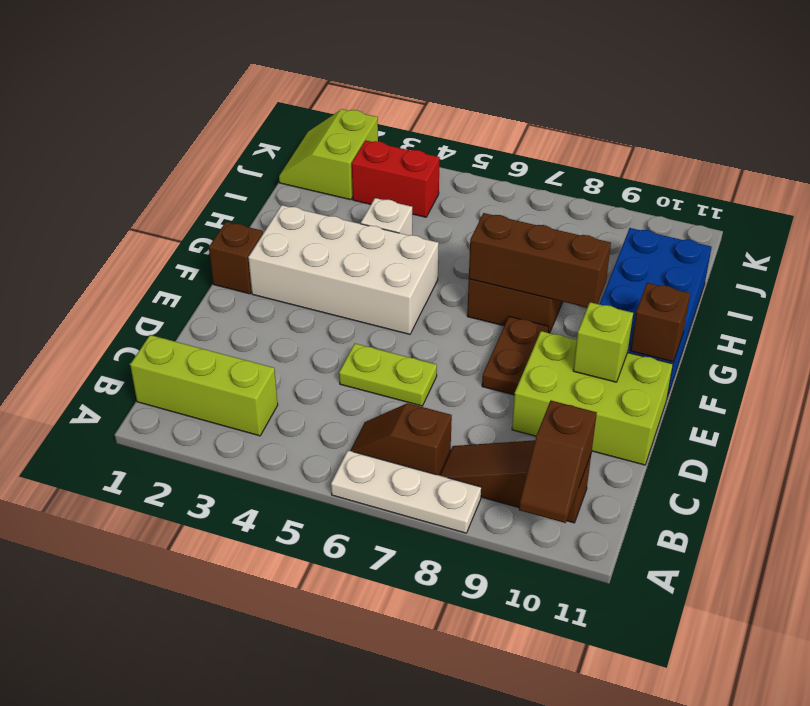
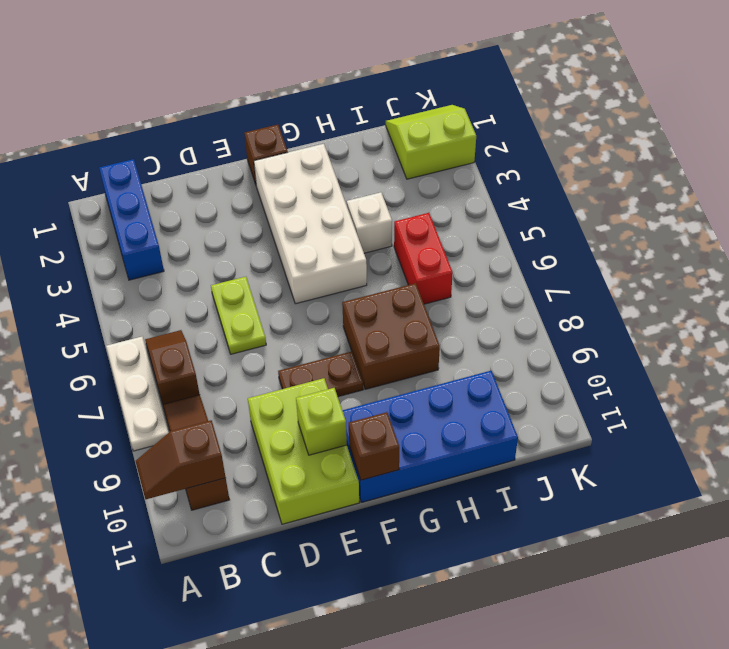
lime 1x3 brick [130,335,278,436] -> blue 1x3 brick [99,159,164,280]
brown 1x3 brick [469,213,611,307] -> none
red 1x2 brick [352,141,440,217] -> red 1x2 brick moved to [394,213,453,304]

